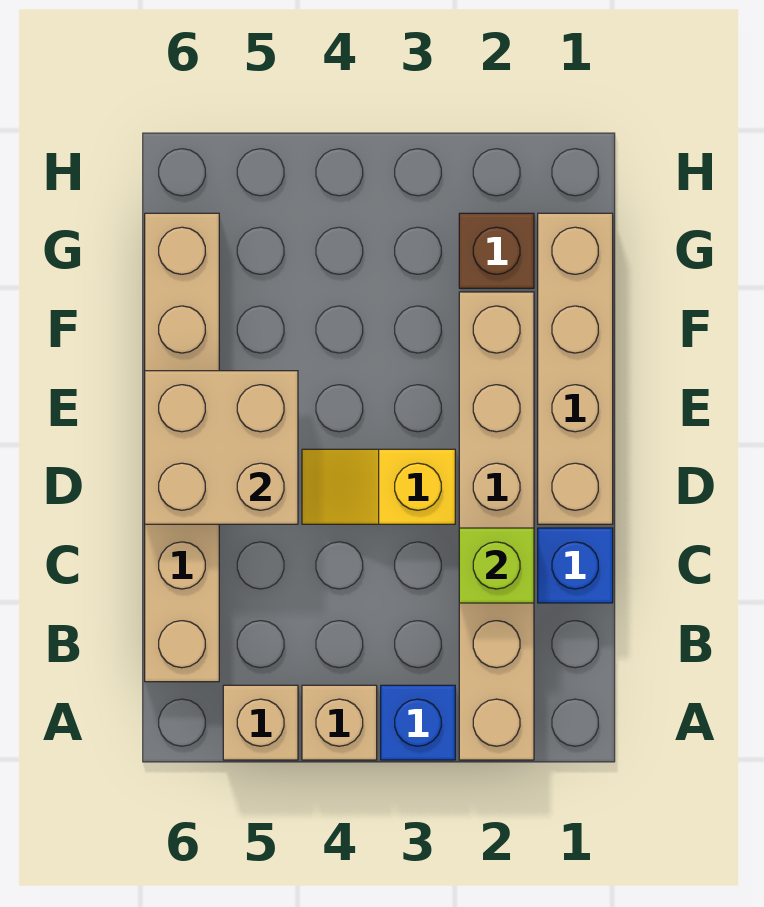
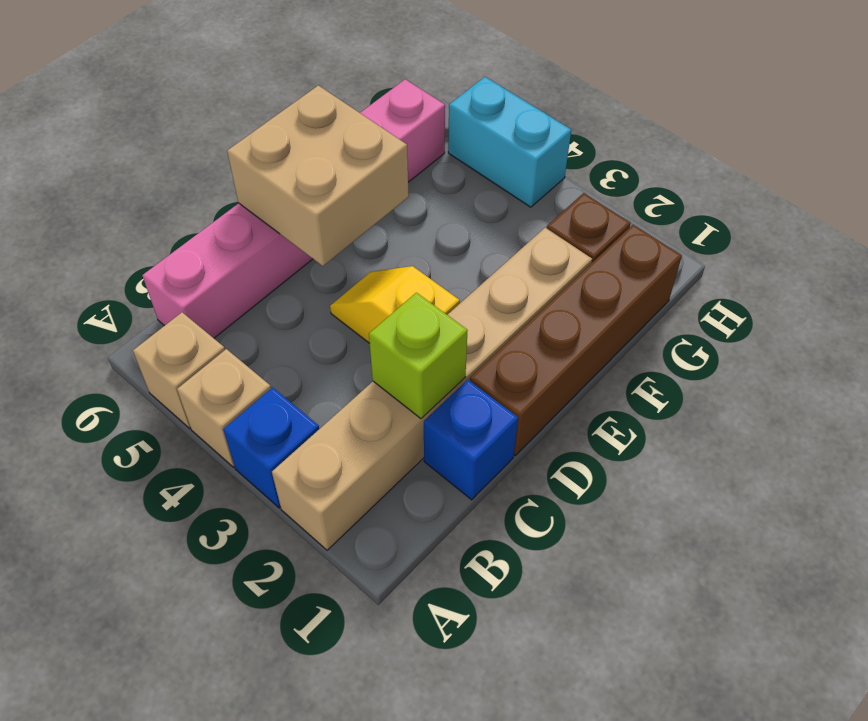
tan 1x6 brick [145,213,219,682] -> pink 1x6 brick [142,79,445,338]
tan 1x4 brick [538,213,613,524] -> brown 1x4 brick [470,224,682,455]
none -> cyan 1x2 brick [448,77,571,207]

